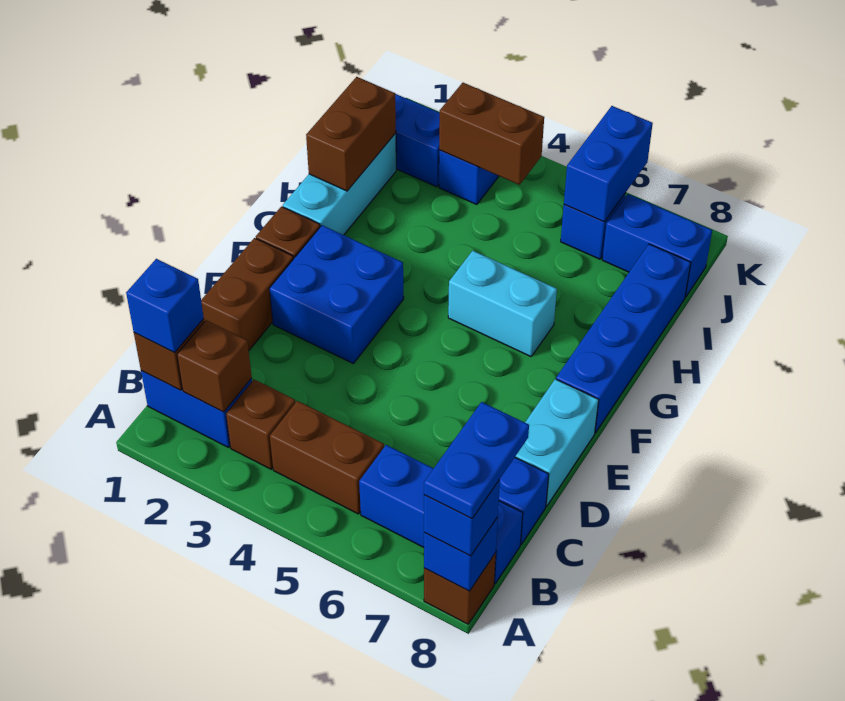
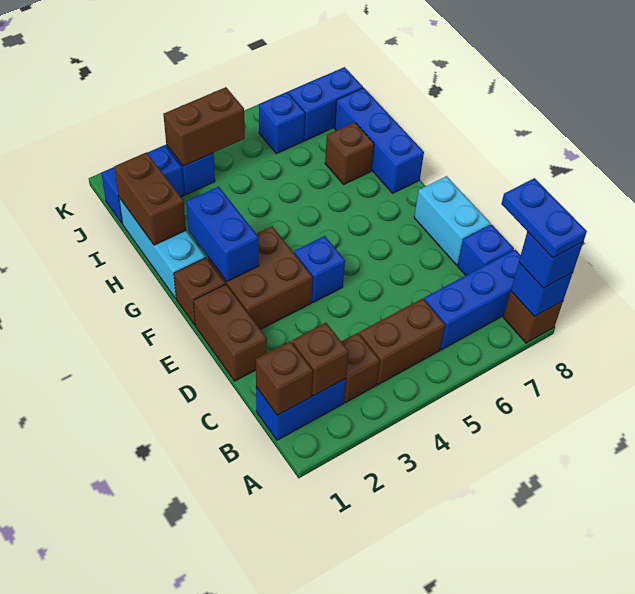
blue 1x1 brick [126,259,204,353] -> blue 1x1 brick moved to [294,236,345,302]
blue 2x2 brick [269,225,404,363] -> brown 2x2 brick [208,226,313,329]
blue 1x4 brick [556,244,691,433] -> blue 1x3 brick [335,88,424,193]
cyan 1x2 brick [448,251,557,356] -> none
none -> brown 1x1 brick [325,122,374,184]
blue 1x2 brick [564,106,653,222] -> blue 1x2 brick moved to [186,187,259,281]

